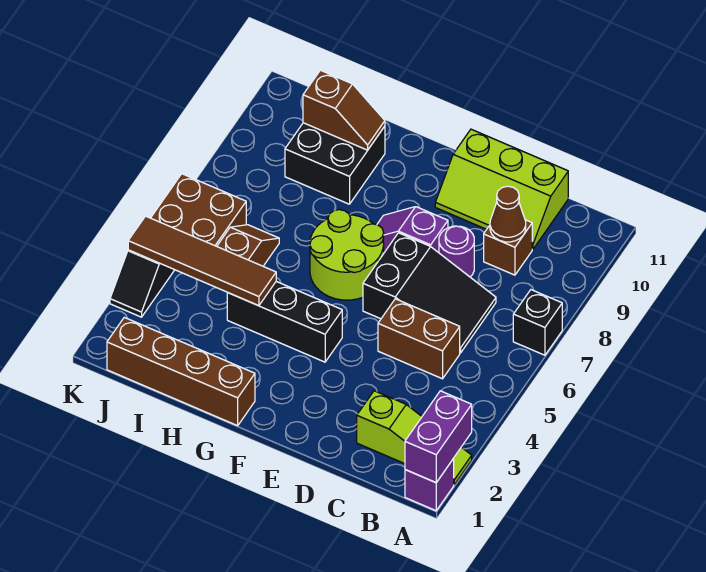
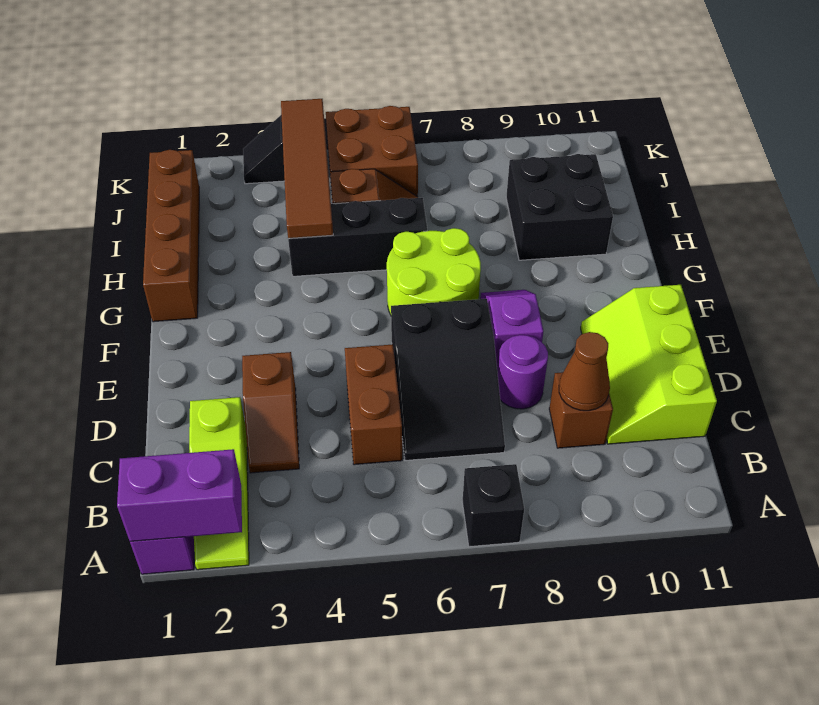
black 1x3 brick [227,282,342,362] -> black 1x3 brick turned to [288,198,427,276]
brown 1x2 slope [303,70,385,150] -> brown 1x2 slope moved to [242,352,299,473]

